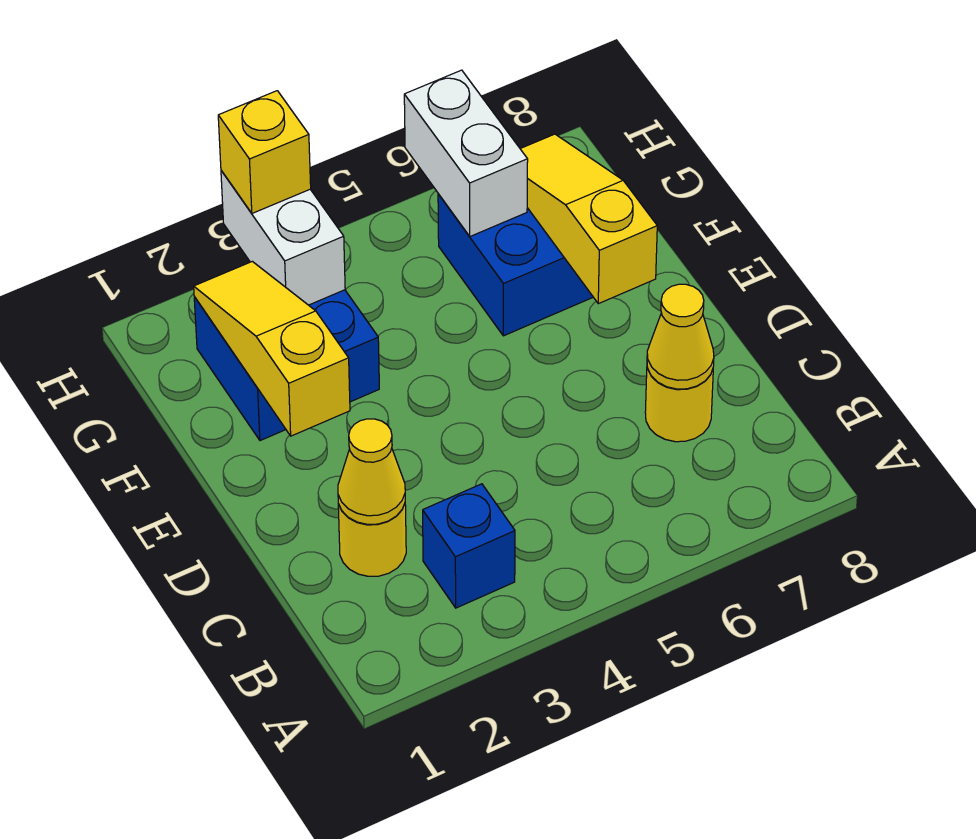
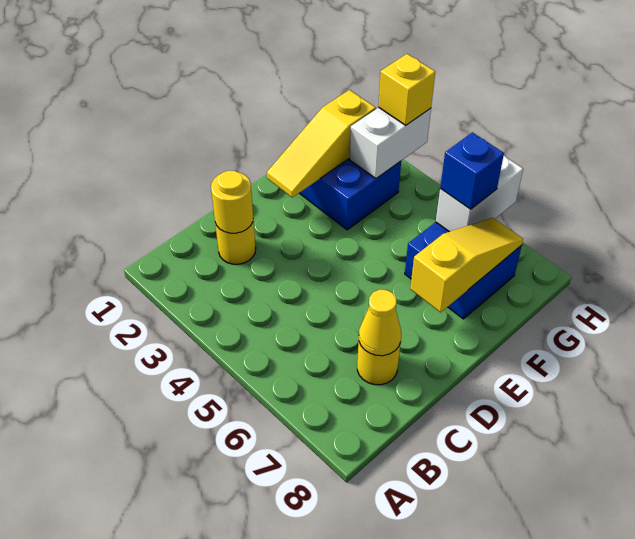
blue 1x1 brick [423,484,515,608] -> blue 1x1 brick moved to [440,132,504,209]
yellow 1x1 cone [338,419,405,524] -> yellow 1x1 round brick [211,171,253,233]
yellow 1x3 slope [194,261,350,436] -> yellow 1x3 slope turned to [267,90,376,197]

